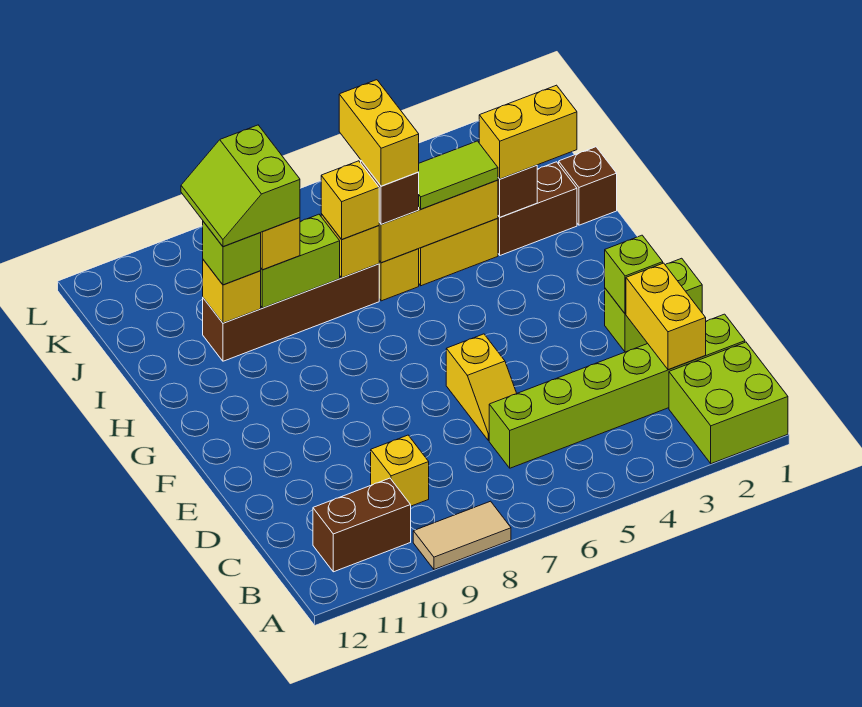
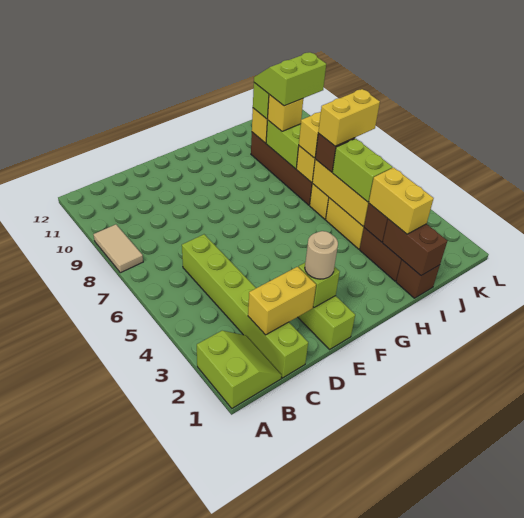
lime 2x2 brick [669,342,788,464] -> lime 2x2 slope [197,331,282,408]
brown 1x2 brick [313,478,411,572] -> brown 1x2 brick moved to [383,219,447,276]
yellow 1x1 brick [371,435,429,506] -> none
yellow 1x2 slope [446,334,517,440] -> none
none -> tan 1x1 round brick [305,231,338,279]
lime 1x2 tile [419,141,498,209] -> lime 1x2 brick [332,139,393,202]

